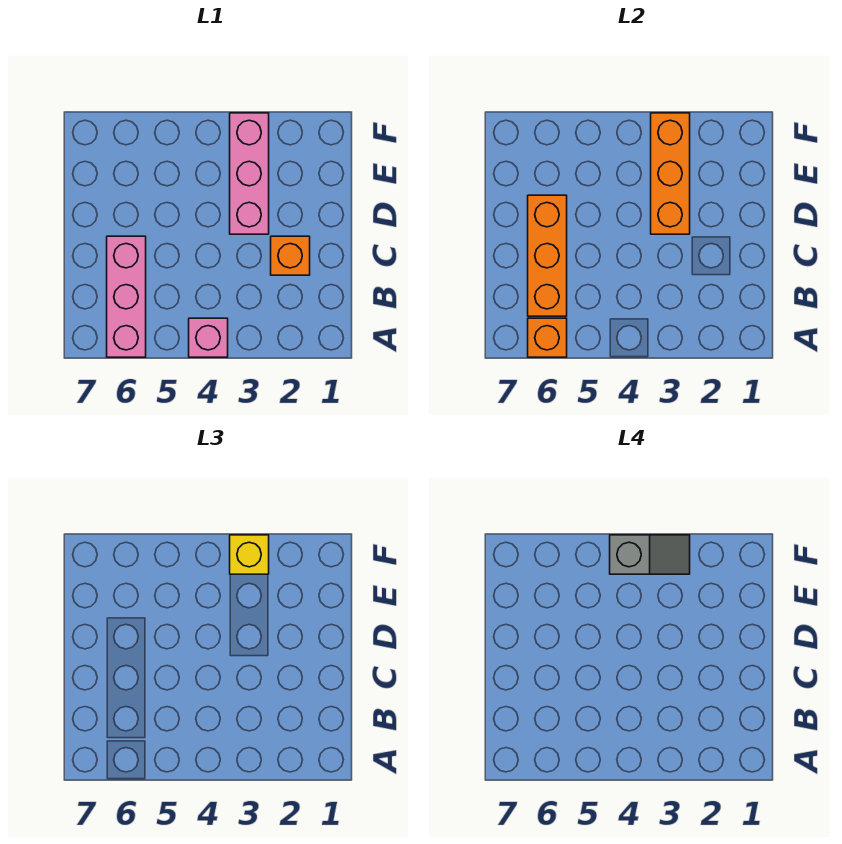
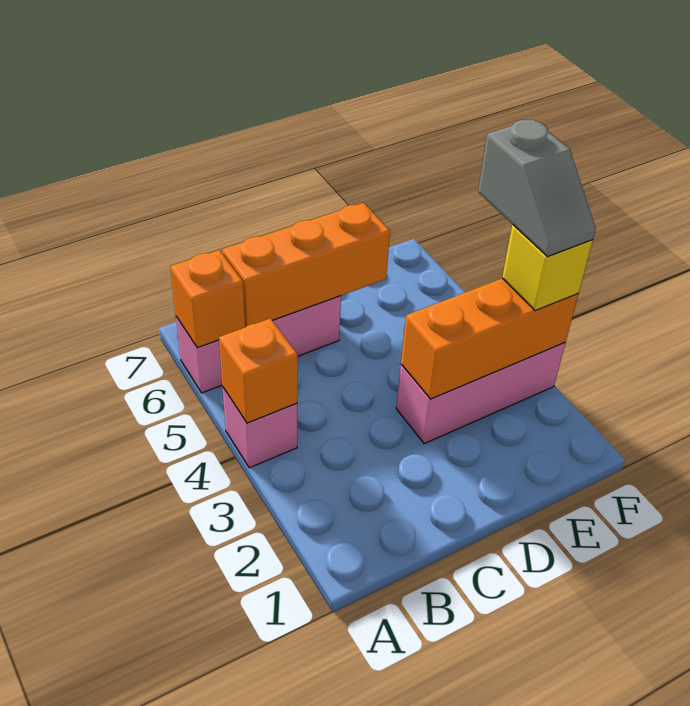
orange 1x1 brick [271,236,310,275] -> orange 1x1 brick moved to [219,318,298,423]

